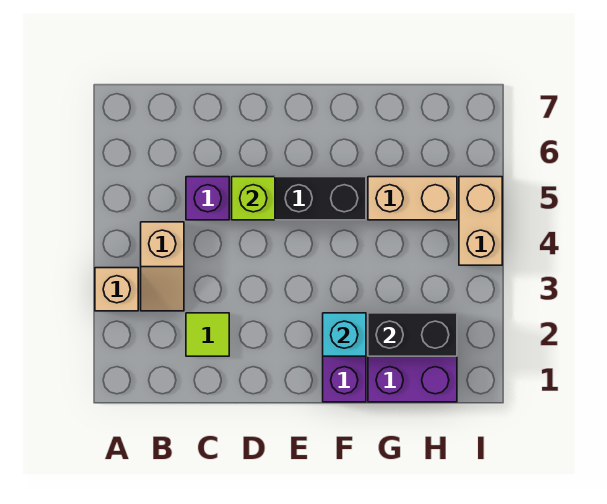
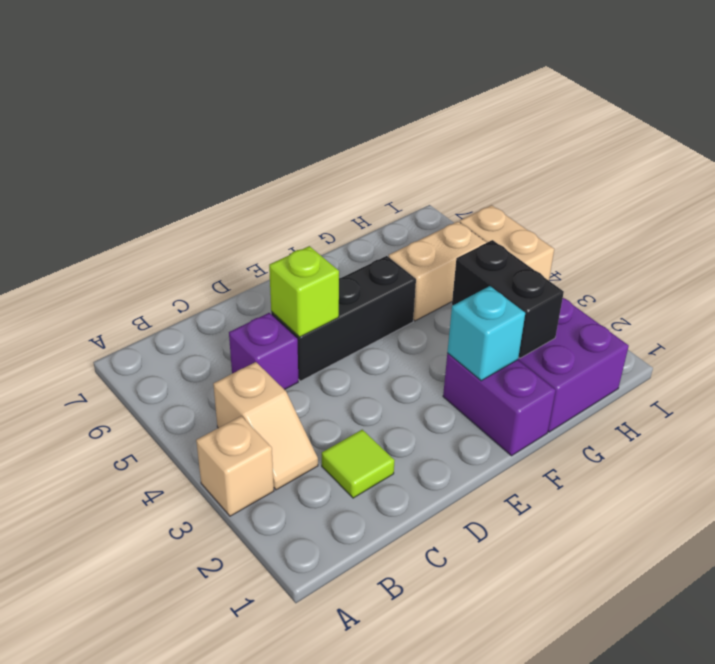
black 1x2 brick [368,313,457,356] -> black 1x2 brick turned to [452,240,564,358]

